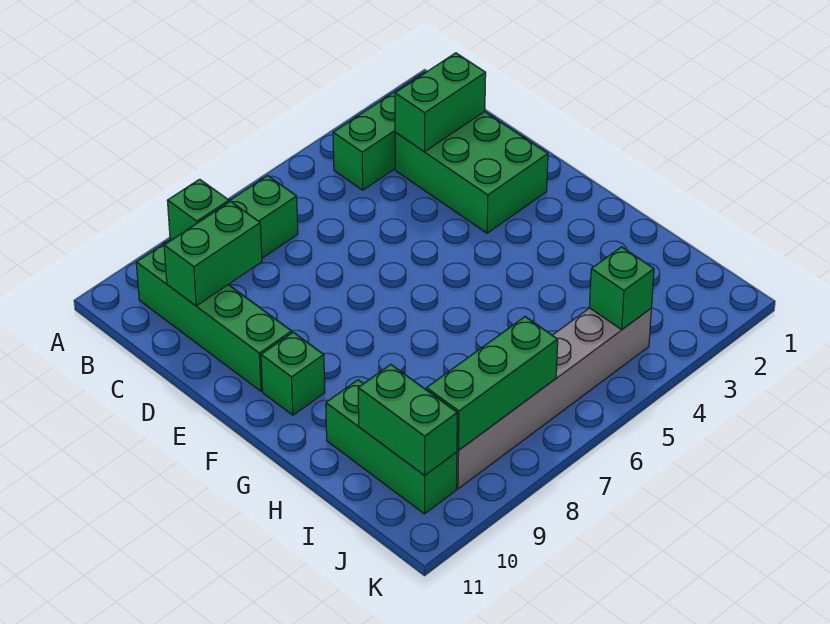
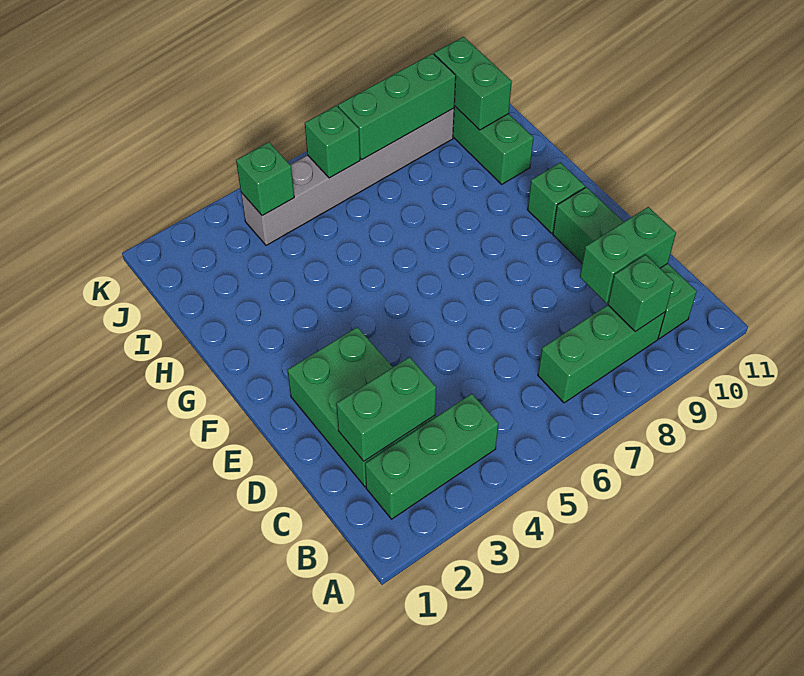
none -> green 1x1 brick [305,106,360,178]

